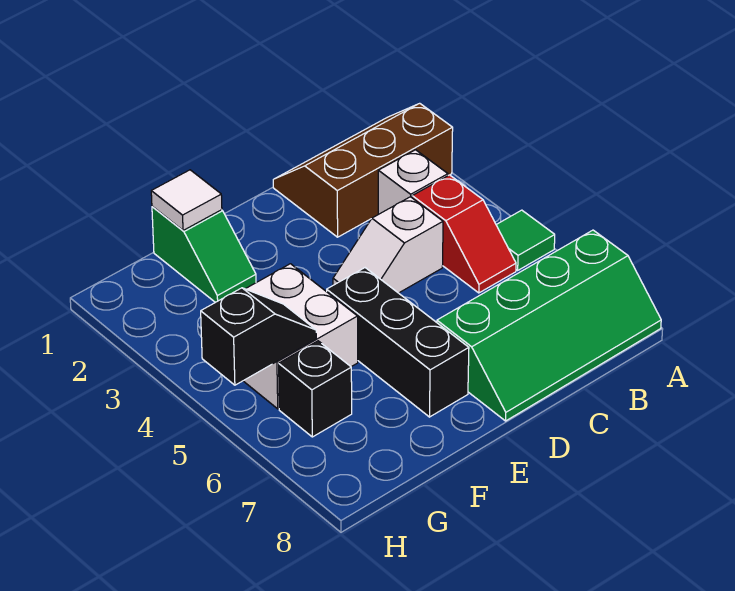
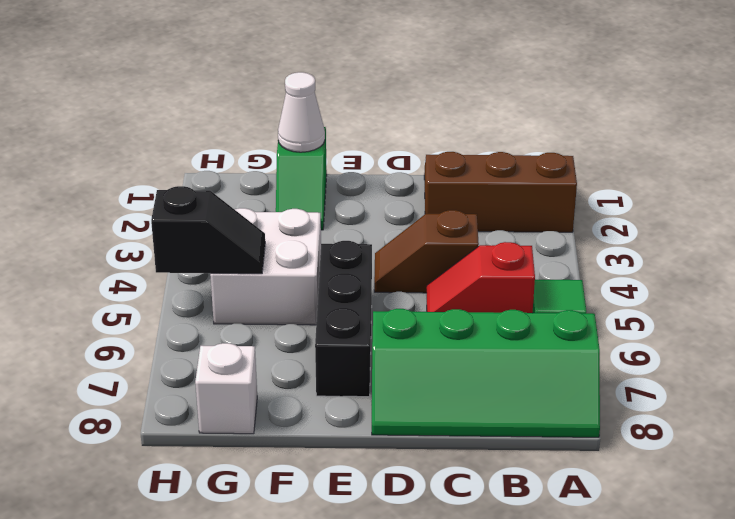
white 1x1 brick [378,150,448,214] -> white 1x1 brick moved to [195,343,257,434]
red 1x2 slope [412,175,516,293] -> red 1x2 slope turned to [427,242,535,313]
white 1x2 slope [333,197,443,293] -> brown 1x2 slope [374,210,479,293]
white 1x1 tile [151,170,222,230] -> white 1x1 cone [278,72,325,152]
black 1x1 brick [279,341,352,437] -> none

